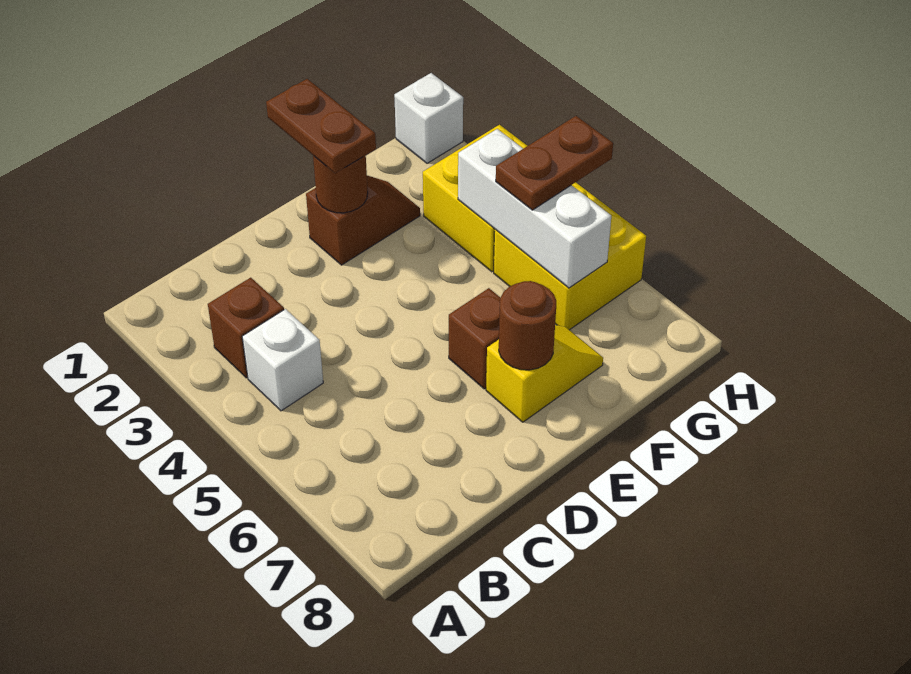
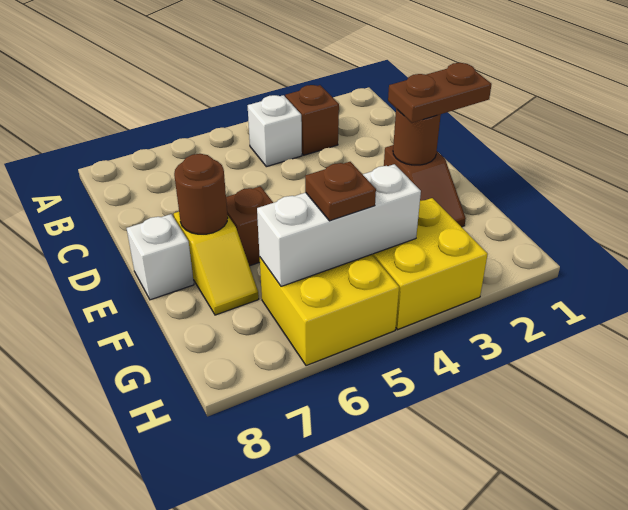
brown 1x2 plate [496,116,613,210] -> brown 1x1 plate [305,162,376,221]
white 1x1 brick [394,73,463,163] -> white 1x1 brick moved to [127,214,194,300]

